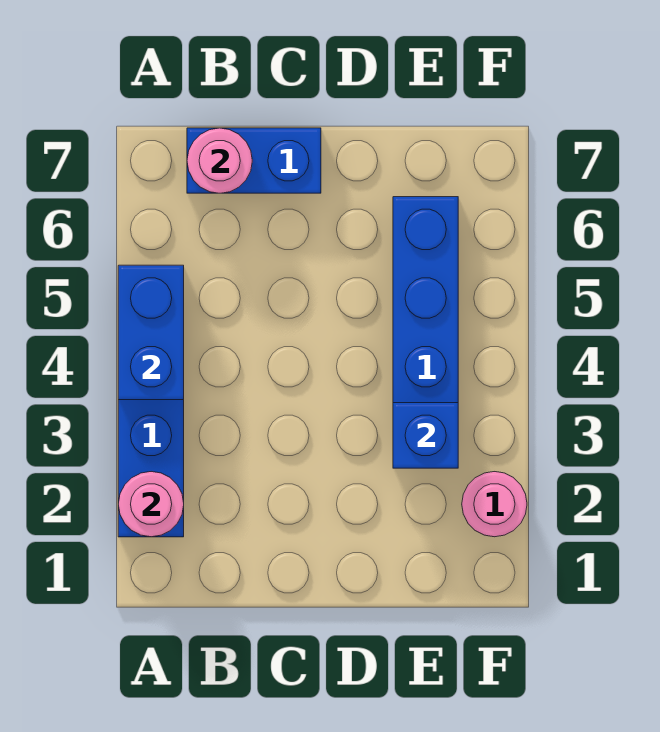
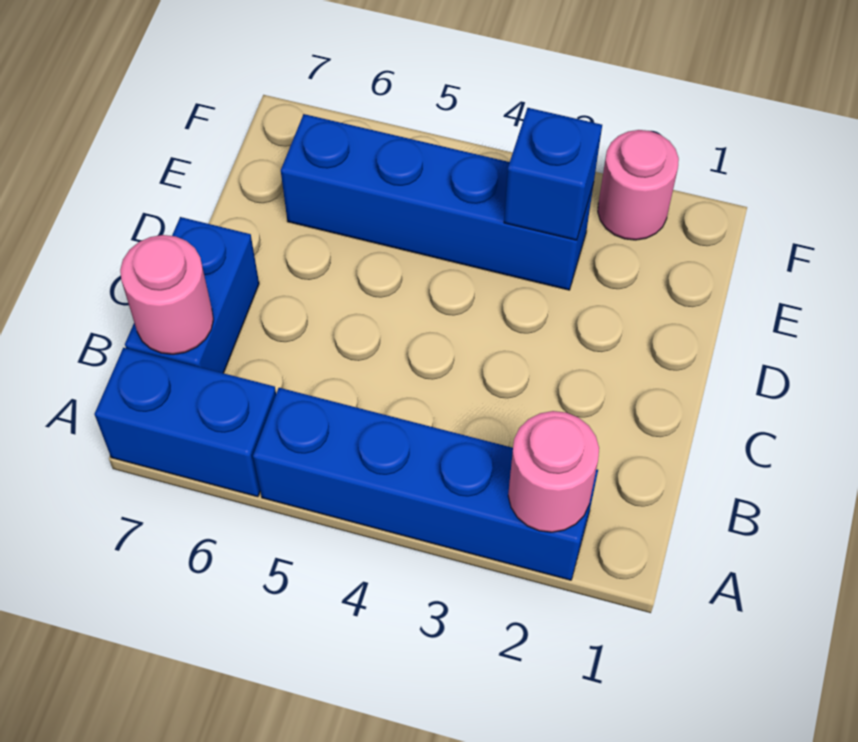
blue 1x2 brick [118,265,184,400] -> blue 1x2 brick moved to [94,348,276,497]

